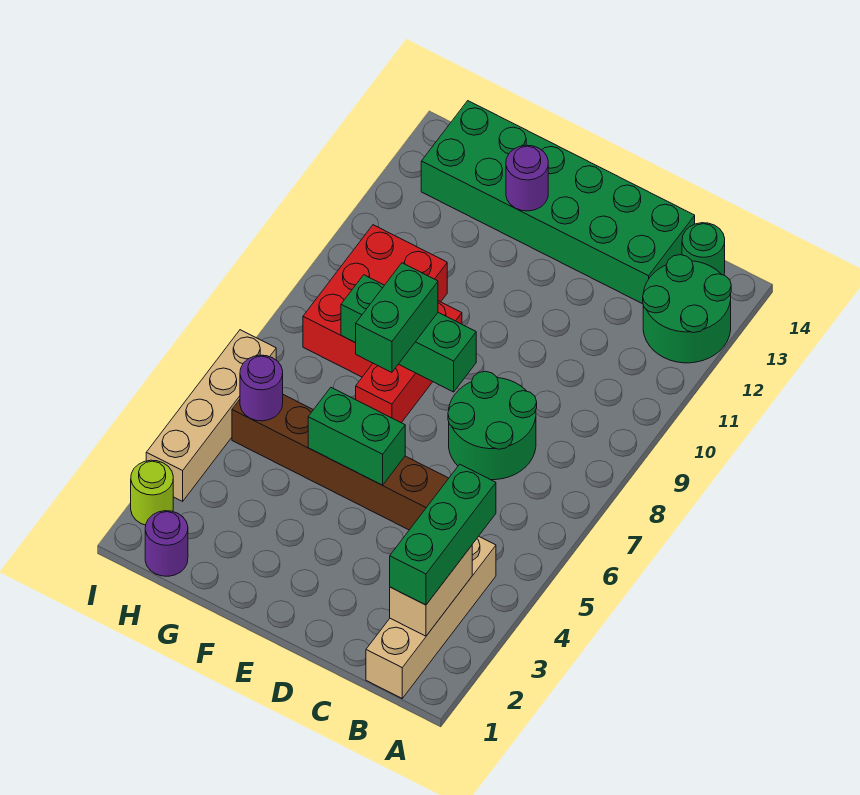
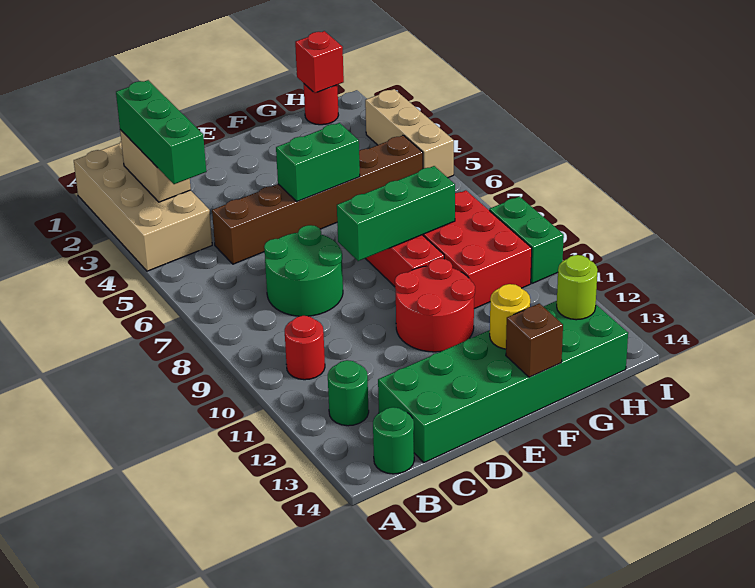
green 2x2 round brick [643,255,731,363] -> green 1x1 round brick [328,360,369,426]
tan 1x4 brick [366,536,496,698] -> tan 2x4 brick [74,142,212,271]
none -> red 1x1 round brick [285,316,325,380]
none -> red 2x2 round brick [395,258,475,352]
green 1x2 brick [356,263,438,372] -> green 1x2 brick moved to [489,196,564,283]
purple 1x1 round brick [506,145,548,211] -> yellow 1x1 round brick [490,284,530,349]
none -> brown 1x1 brick [506,303,563,377]
purple 1x1 round brick [145,511,188,576] -> red 1x1 round brick [304,84,338,125]
none -> red 1x1 brick [295,31,344,93]
purple 1x1 round brick [240,355,283,421] -> none
lime 1x1 round brick [131,460,173,525] -> lime 1x1 round brick moved to [557,255,597,320]
tan 1x4 brick [146,330,276,501] -> tan 1x3 brick [365,89,454,178]

